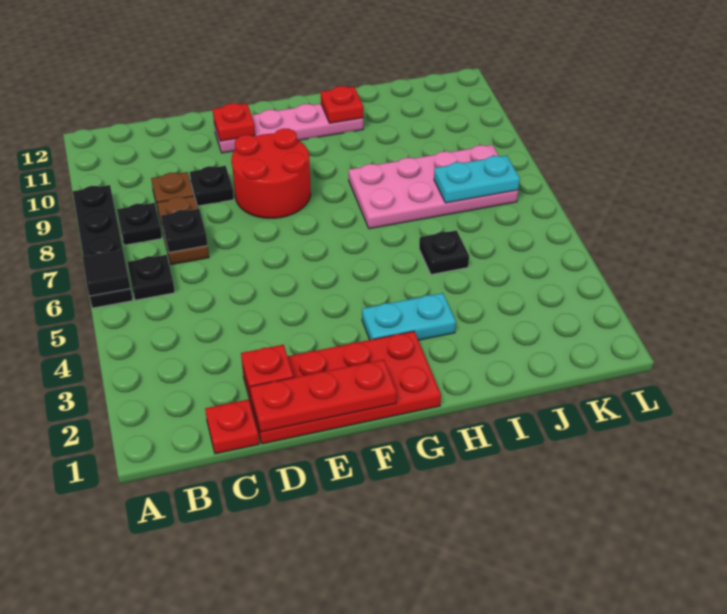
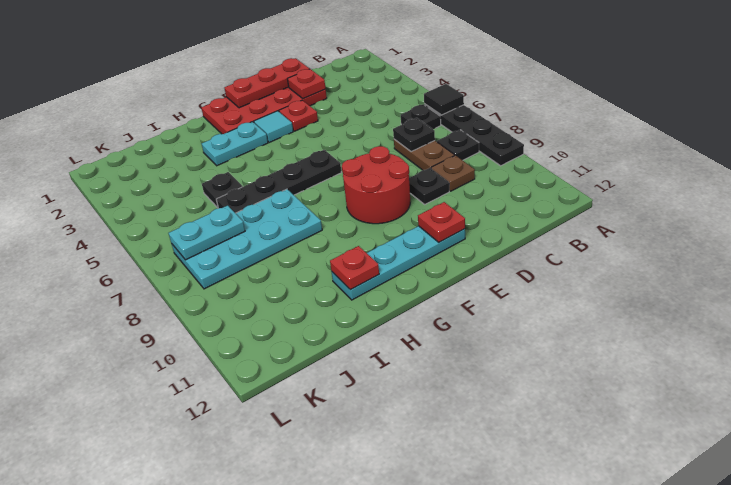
red 1x1 plate [205,399,259,454] -> red 1x1 plate moved to [279,100,318,131]
pink 1x4 plate [214,104,363,153] -> cyan 1x4 plate [332,226,465,300]
none -> cyan 1x1 tile [254,111,293,143]
none -> black 1x4 plate [216,150,341,213]
pink 2x4 plate [349,145,518,229] -> cyan 2x4 plate [172,189,322,289]

